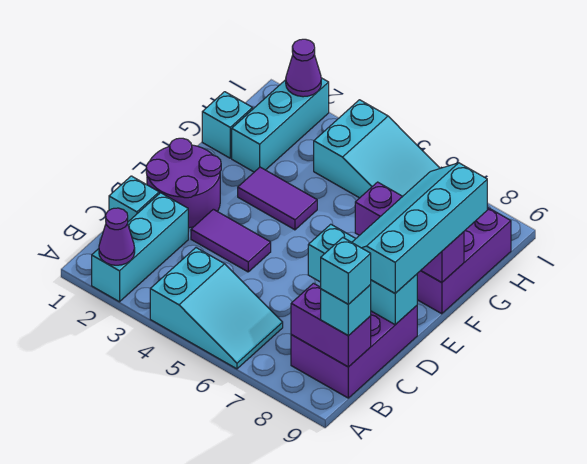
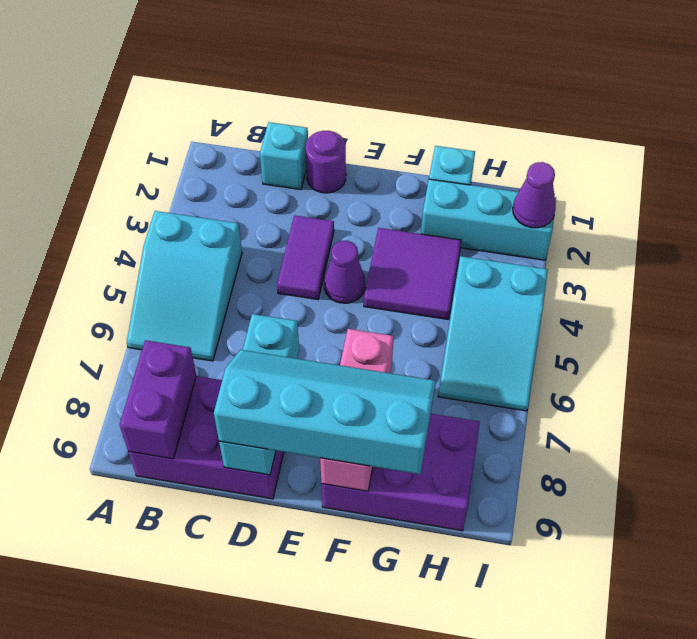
cyan 1x3 brick [92,193,188,302] -> none
purple 1x1 cone [99,208,135,265] -> purple 1x1 cone moved to [324,241,365,303]
cyan 1x1 brick [321,285,371,336] -> none
cyan 1x1 brick [321,238,371,304] -> none
purple 2x2 round brick [146,138,221,228] -> purple 1x1 round brick [306,131,346,193]
purple 1x2 tile [238,167,317,230] -> purple 2x2 tile [364,228,461,319]
purple 1x3 brick [355,182,464,283] -> pink 1x3 brick [320,329,394,491]

